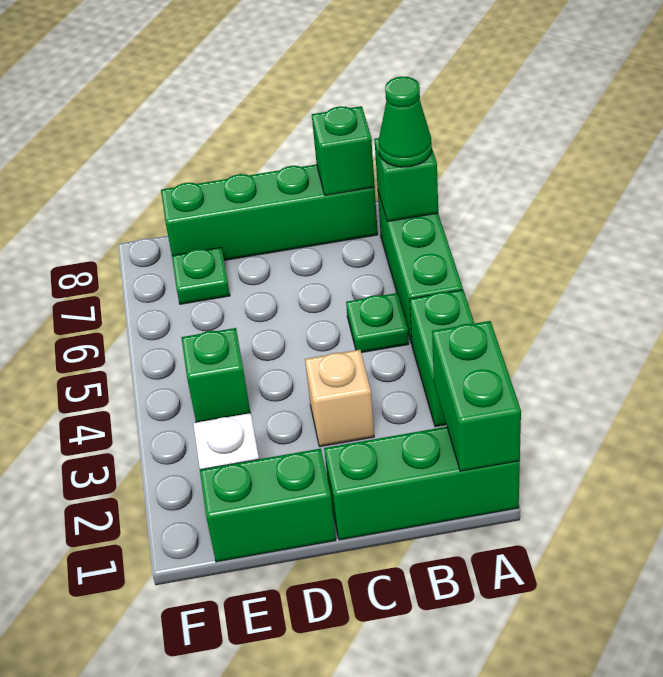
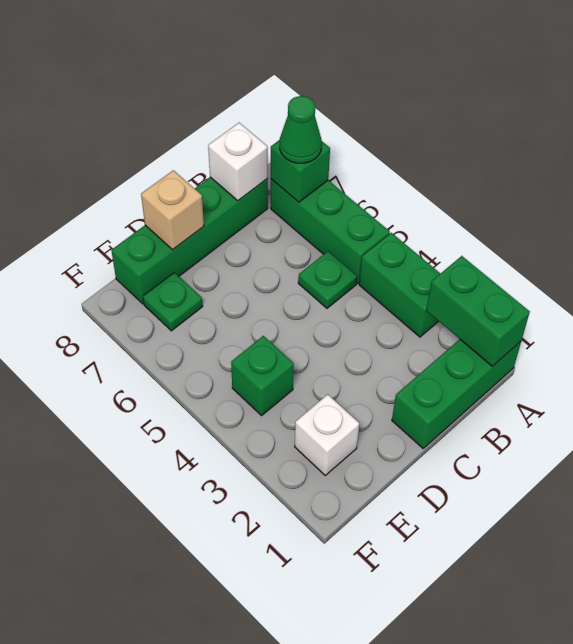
green 1x1 brick [312,106,375,195] -> white 1x1 brick [208,123,268,200]
tan 1x1 brick [305,350,374,447] -> tan 1x1 brick moved to [141,170,204,250]
green 1x2 brick [200,449,336,562] -> none

